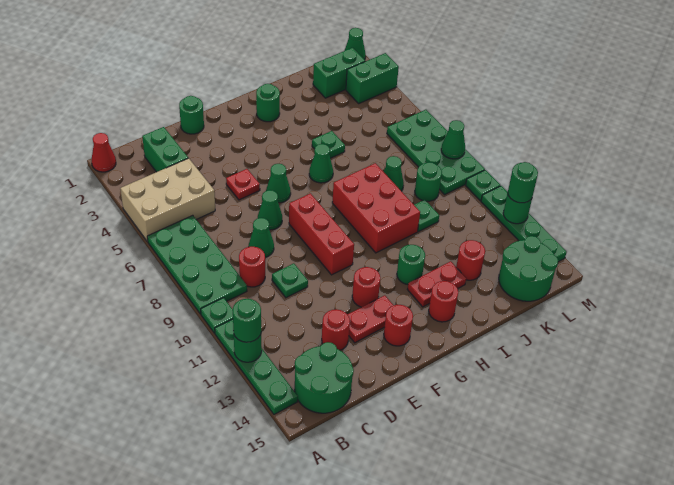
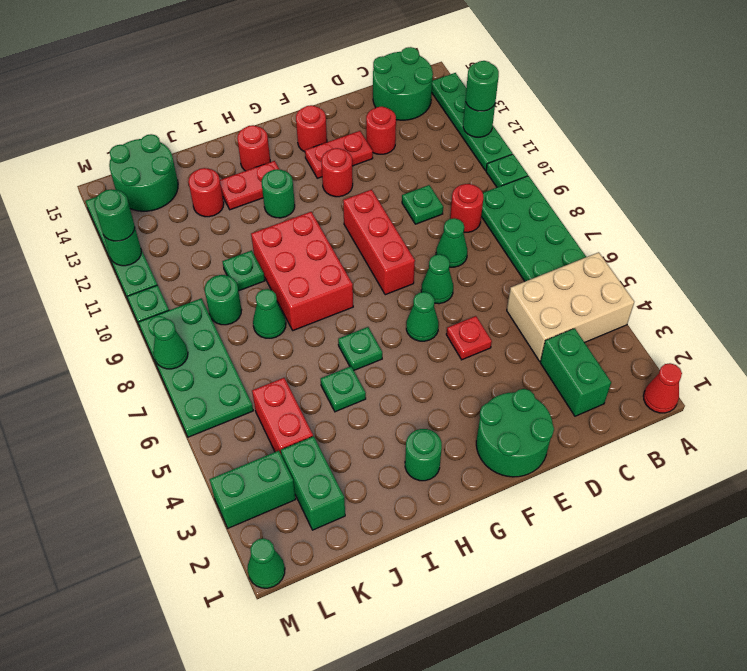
green 1x1 round brick [179,96,204,134] -> green 2x2 round brick [476,389,554,477]
green 1x1 cone [309,144,333,183] -> green 1x1 plate [338,327,382,370]
green 1x2 brick [313,48,365,98] -> green 1x2 brick turned to [281,436,345,530]
none -> red 1x2 brick [252,378,313,453]

